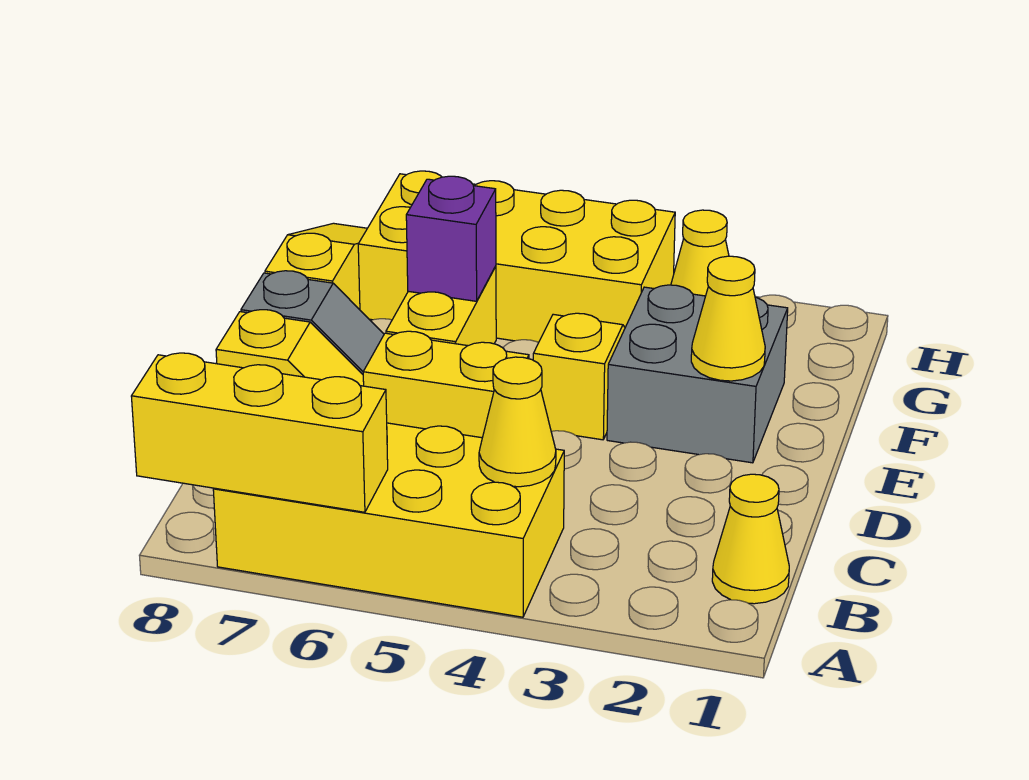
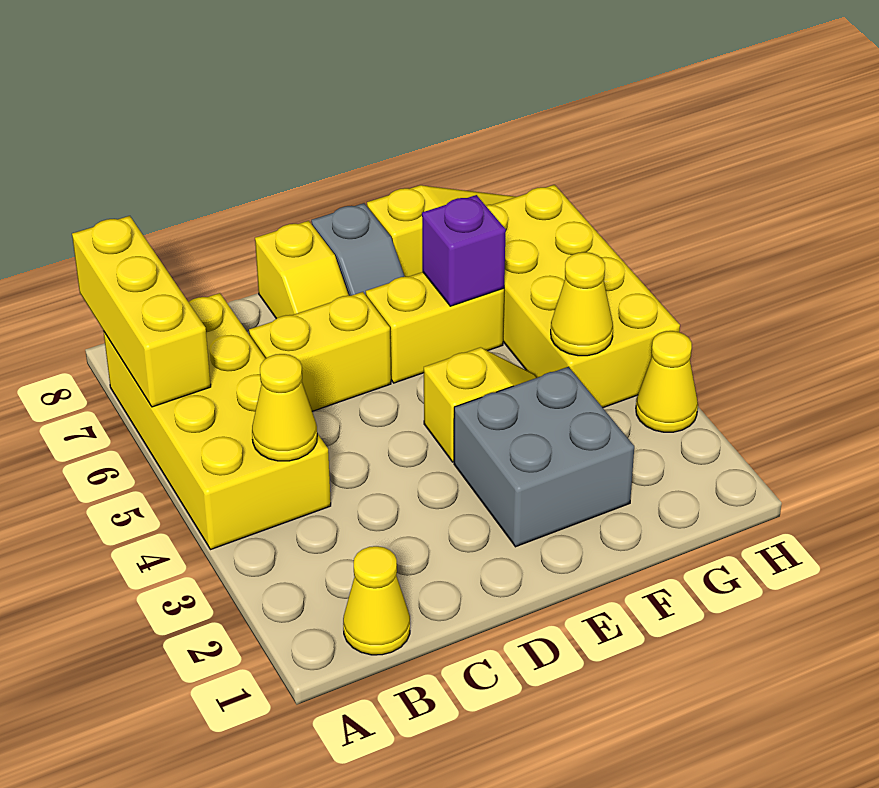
yellow 1x2 brick [363,331,529,438] -> yellow 1x2 brick turned to [249,292,391,411]
yellow 1x1 cone [691,256,765,381] -> yellow 1x1 cone moved to [551,252,613,356]

